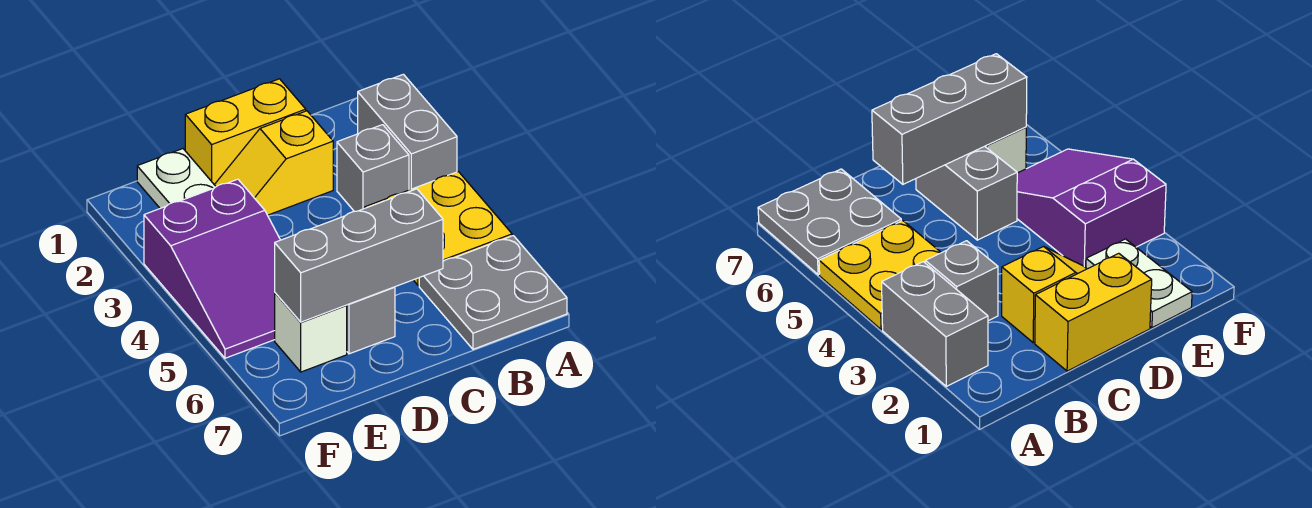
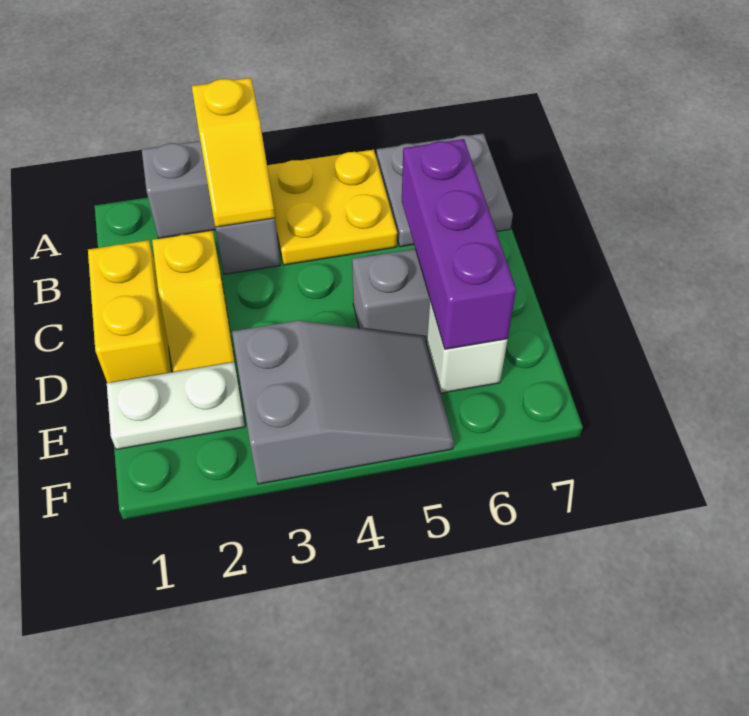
none -> yellow 1x2 slope [192,78,275,227]
grey 1x3 brick [275,189,443,322] -> purple 1x3 brick [402,139,516,349]
purple 2x3 slope [144,179,280,358] -> grey 2x3 slope [232,321,454,484]

